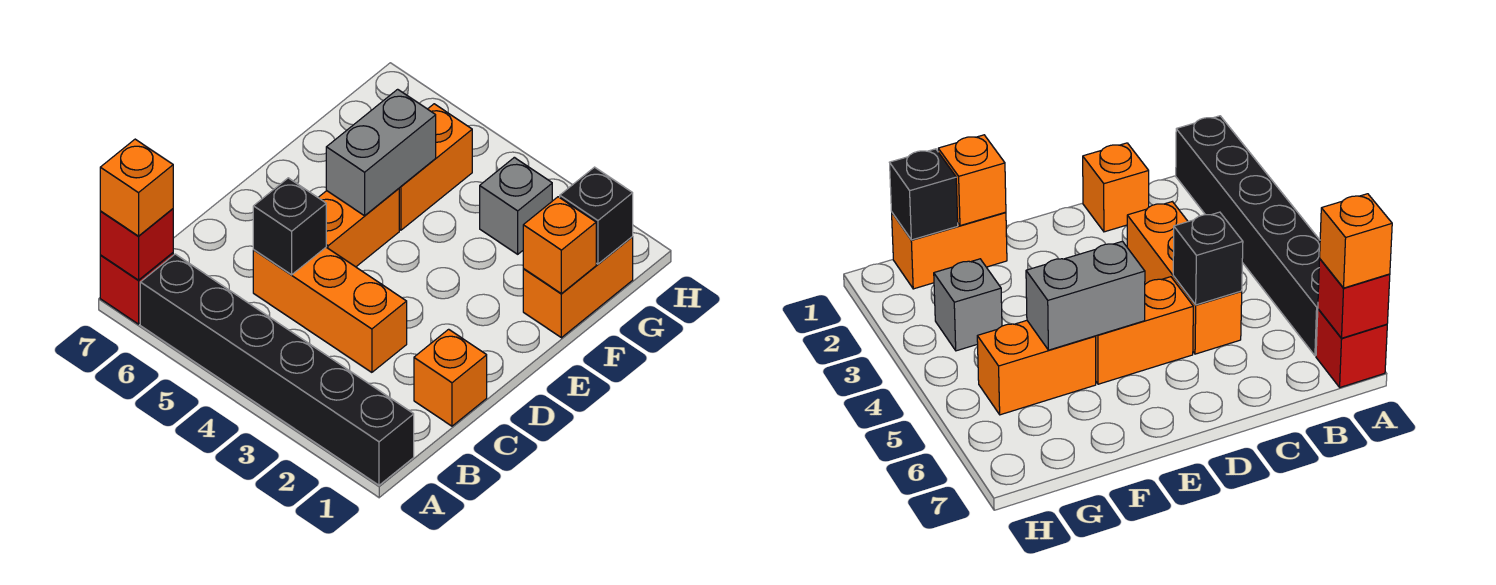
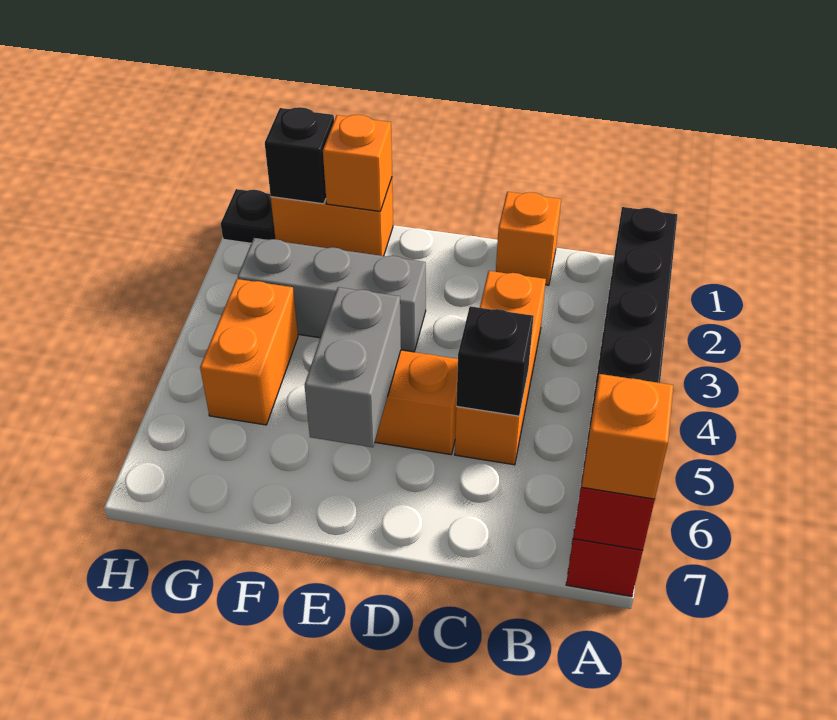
grey 1x2 brick [326,89,436,216] -> grey 1x2 brick turned to [305,287,401,447]
orange 1x2 brick [399,104,472,230] -> orange 1x2 brick turned to [200,279,298,425]
grey 1x1 brick [480,157,552,254] -> grey 1x3 brick [238,238,426,352]
none -> black 1x1 plate [221,189,275,243]

